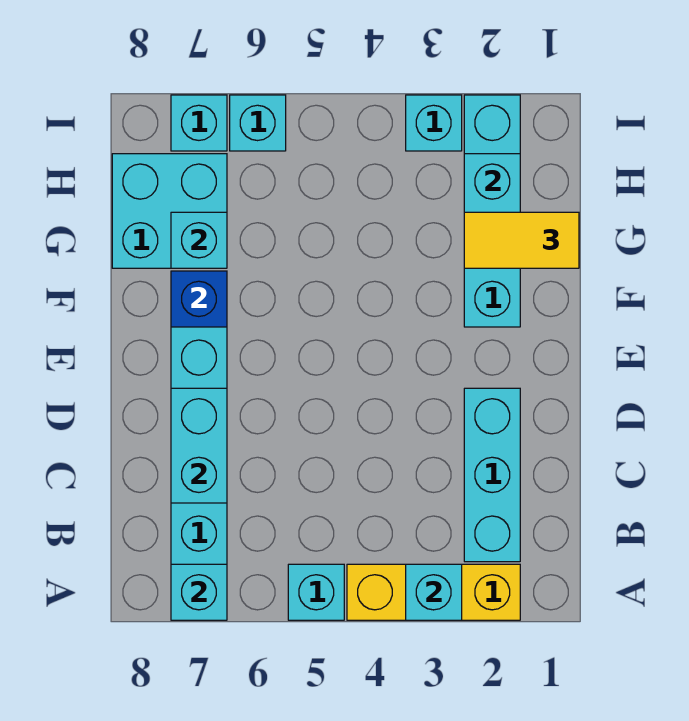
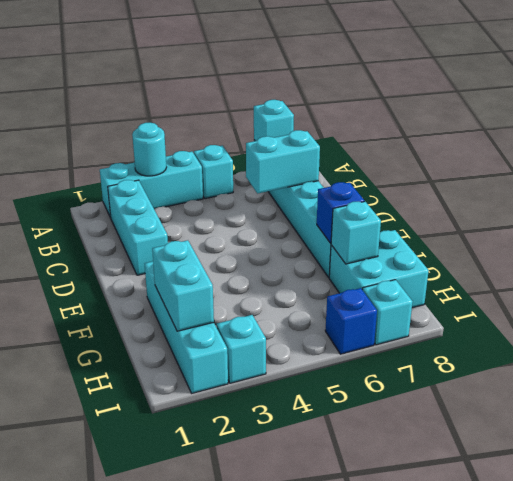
yellow 1x3 brick [347,564,520,620] -> cyan 1x3 brick [100,151,203,218]
cyan 1x1 brick [406,564,462,620] -> cyan 1x1 round brick [132,123,166,176]
cyan 1x2 brick [171,388,227,503] -> cyan 1x2 brick turned to [246,130,320,194]
yellow 1x2 tile [464,212,579,268] -> none
cyan 1x1 brick [230,95,286,151] -> blue 1x1 brick [325,288,377,354]

